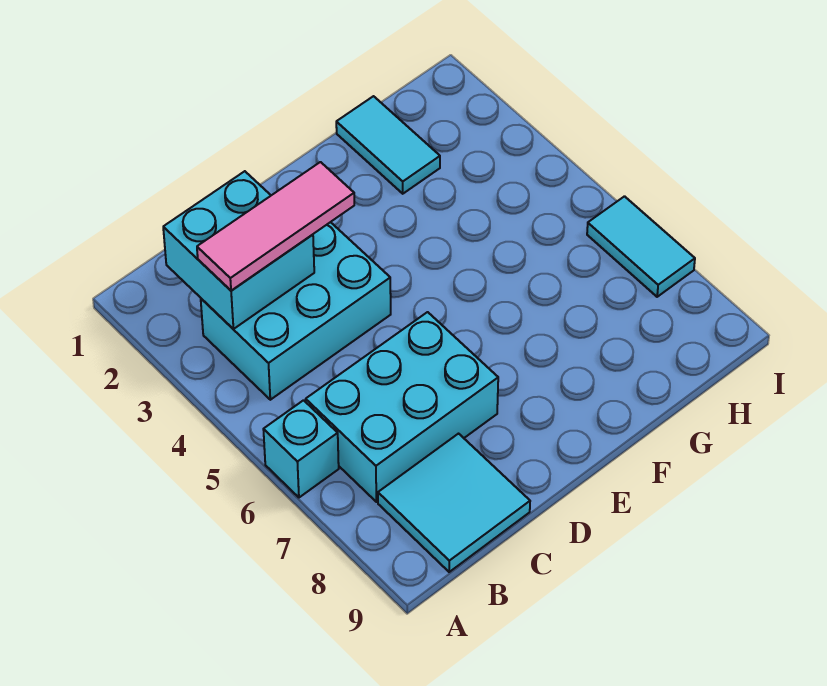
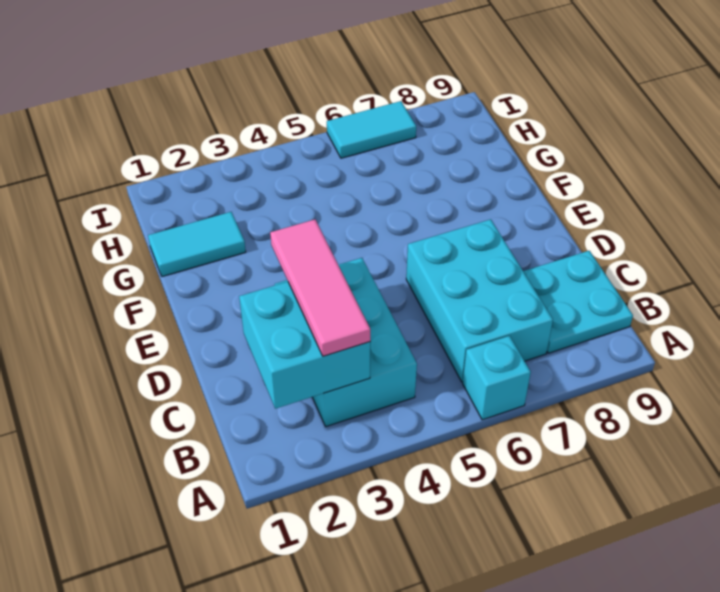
cyan 2x2 tile [378,434,530,572] -> cyan 2x2 plate [523,251,633,353]

